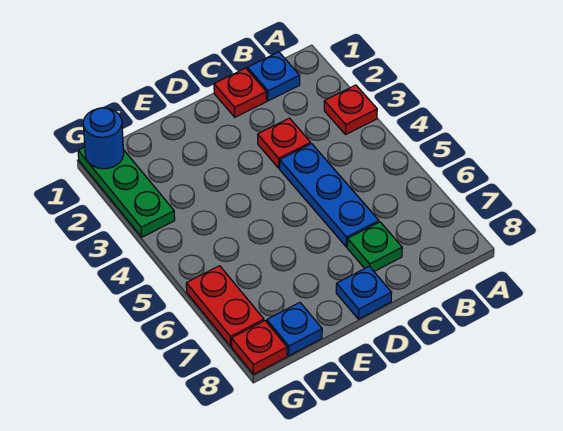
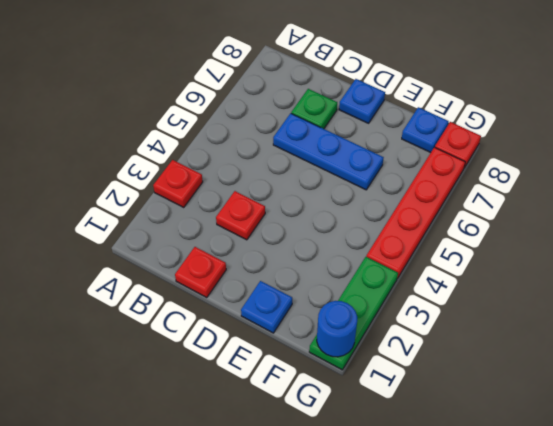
blue 1x1 plate [247,52,300,101] -> blue 1x1 plate moved to [241,281,292,333]
blue 1x3 plate [280,144,379,247] -> blue 1x3 plate turned to [273,113,384,190]
red 1x2 plate [186,266,264,346] -> red 1x4 plate [366,147,465,278]

